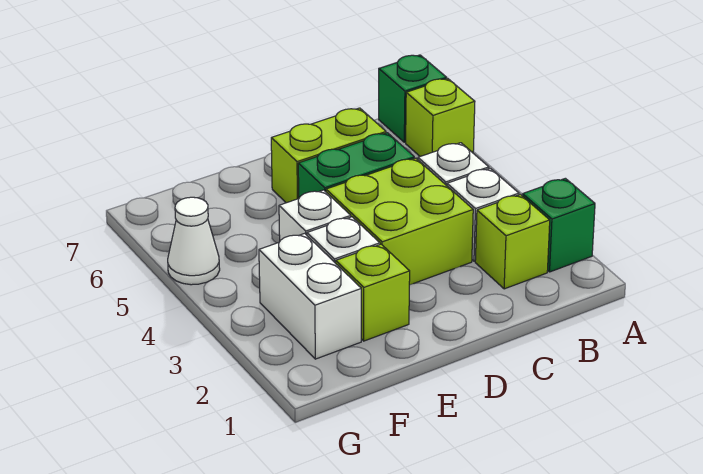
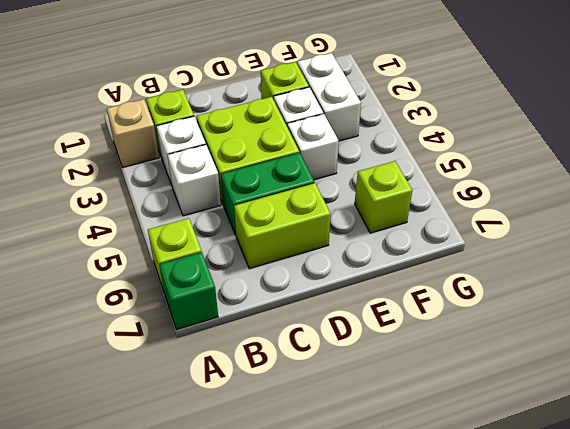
green 1x1 brick [523,178,595,272] -> tan 1x1 brick [107,99,159,168]
none -> lime 1x1 brick [355,161,412,233]
white 1x1 cone [168,197,220,285] -> none

